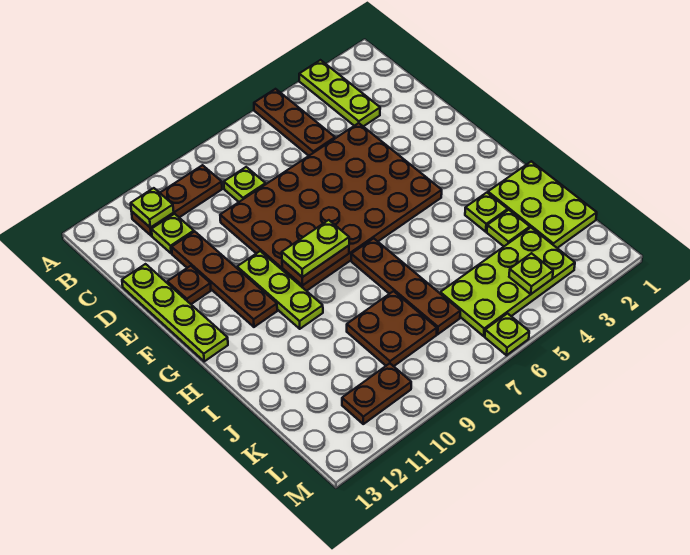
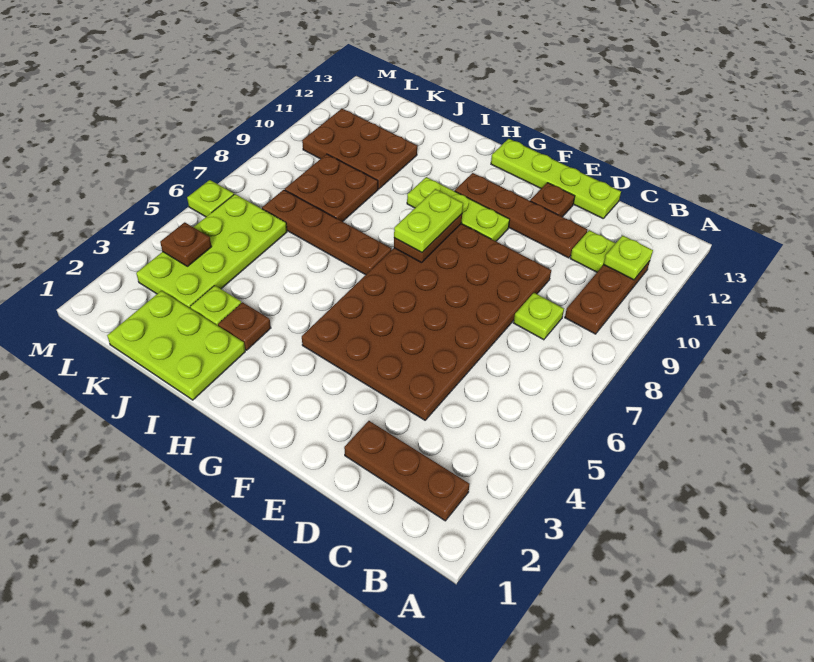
lime 1x3 plate [299,60,380,127] -> none
brown 1x3 plate [254,89,335,156] -> brown 1x3 plate moved to [344,421,470,521]
lime 1x1 plate [465,193,508,232] -> brown 1x1 plate [218,302,271,350]
lime 1x1 plate [509,253,553,294] -> brown 1x1 plate [160,222,212,266]
brown 1x2 plate [342,363,411,424] -> brown 2x3 plate [302,109,417,189]

